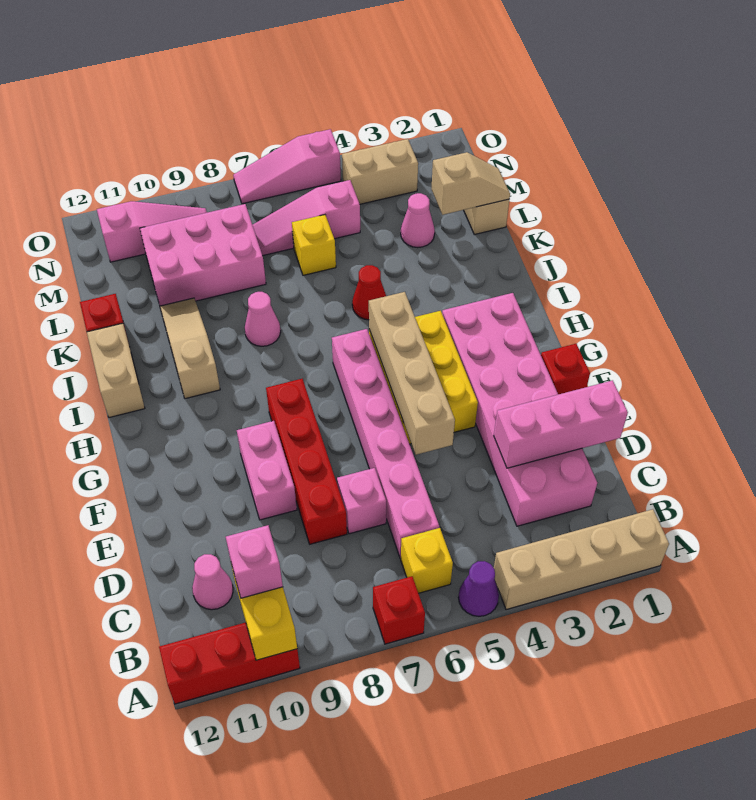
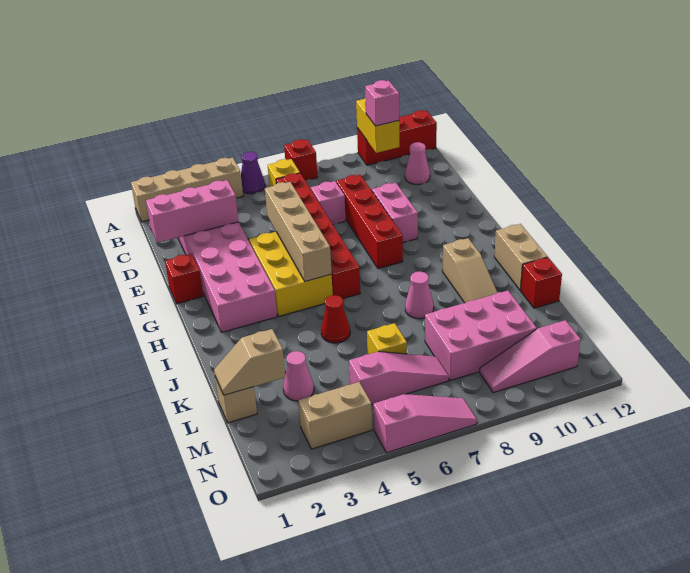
pink 1x6 brick [332,329,439,559] -> red 1x6 brick [276,173,360,298]

